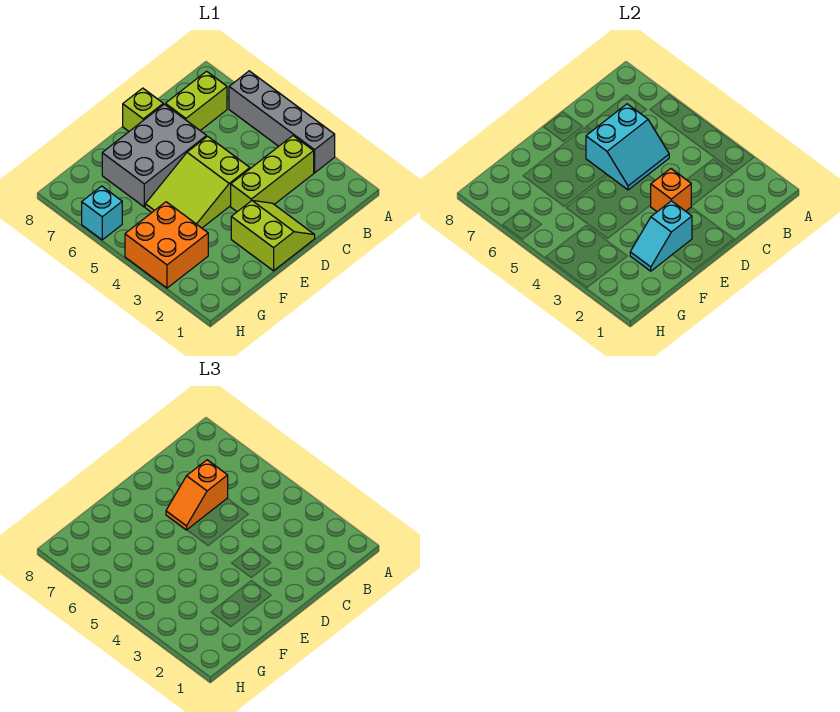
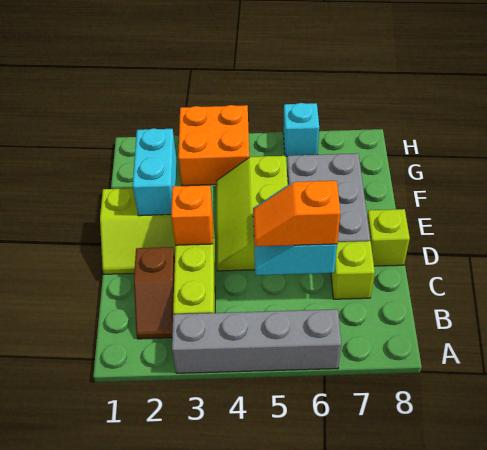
none -> brown 1x2 slope [134,247,175,339]
lime 1x2 brick [165,71,227,130] -> lime 1x1 brick [331,241,375,299]
orange 1x2 slope [166,460,228,530] -> orange 1x2 slope turned to [253,181,340,247]
lime 2x3 slope [145,136,250,228] -> lime 2x3 slope turned to [216,156,288,271]
cyan 1x2 slope [630,201,692,271] -> cyan 1x2 brick [133,128,177,216]

